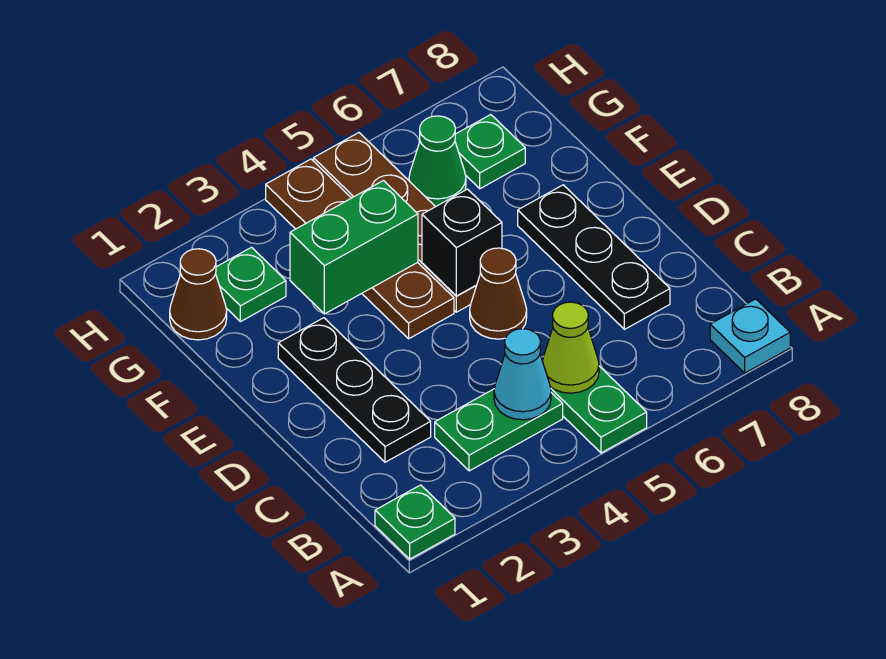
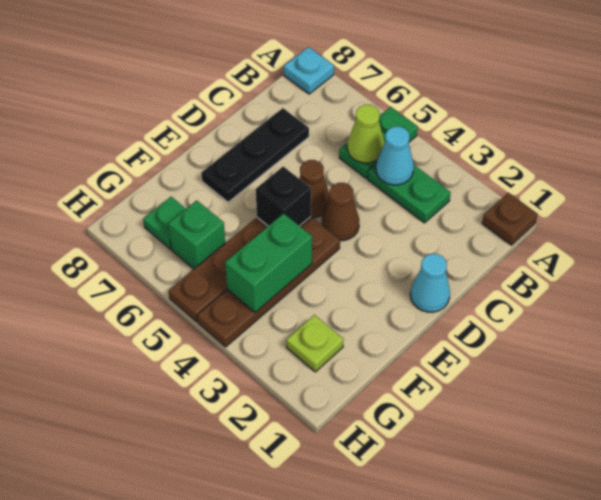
green 1x1 plate [375,485,455,559] -> brown 1x1 plate [482,193,538,245]
black 1x3 plate [278,318,431,462] -> none
none -> cyan 1x1 cone [410,254,450,312]
green 1x2 brick [290,181,418,314] -> green 1x2 brick turned to [225,213,312,312]
brown 1x1 cone [170,249,227,340] -> brown 1x1 cone moved to [322,183,359,241]
green 1x1 plate [216,247,286,322] -> lime 1x1 plate [286,315,343,372]
green 1x1 cone [409,116,466,207] -> green 1x1 brick [168,200,225,269]

